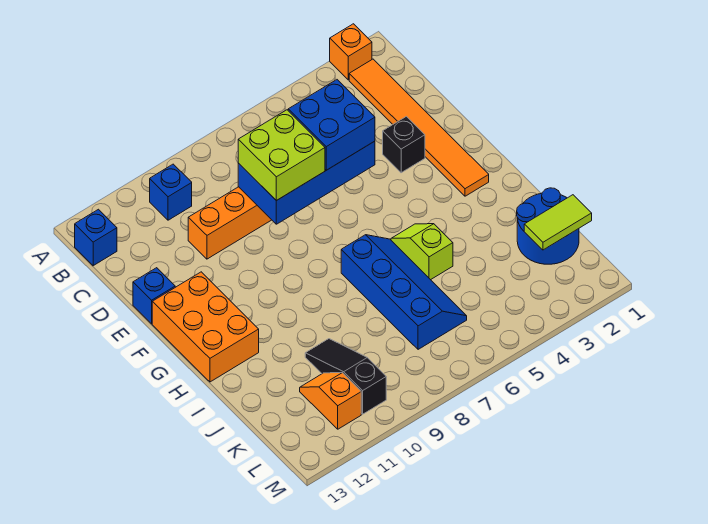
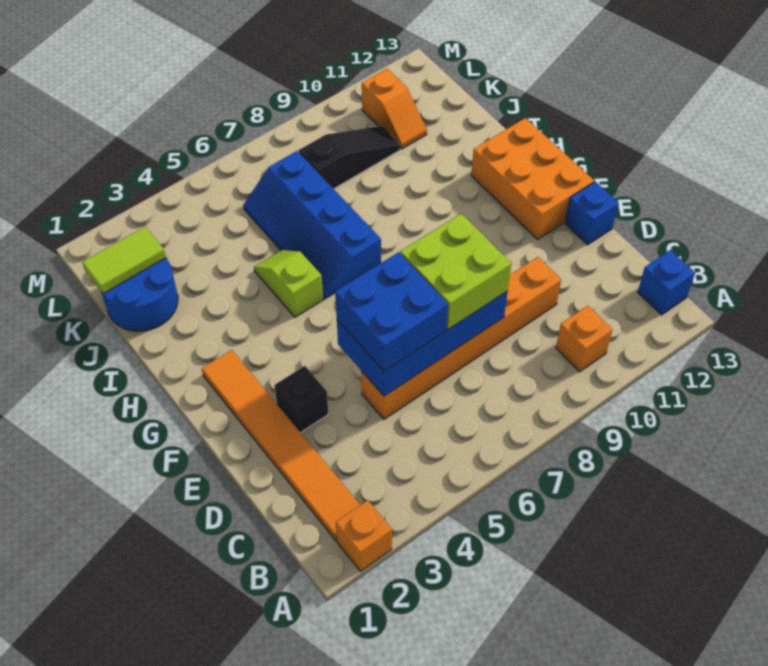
blue 1x1 brick [150,164,192,220] -> orange 1x1 brick [556,306,612,372]
lime 1x2 slope [391,224,453,280] -> lime 1x2 slope turned to [254,250,323,317]
black 1x3 slope [305,339,386,414] -> black 1x3 slope turned to [299,126,400,189]

